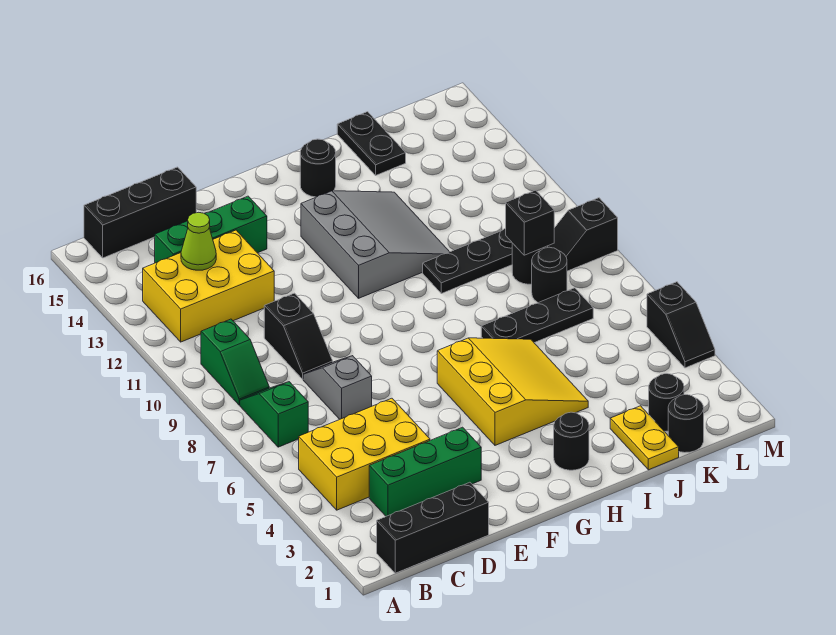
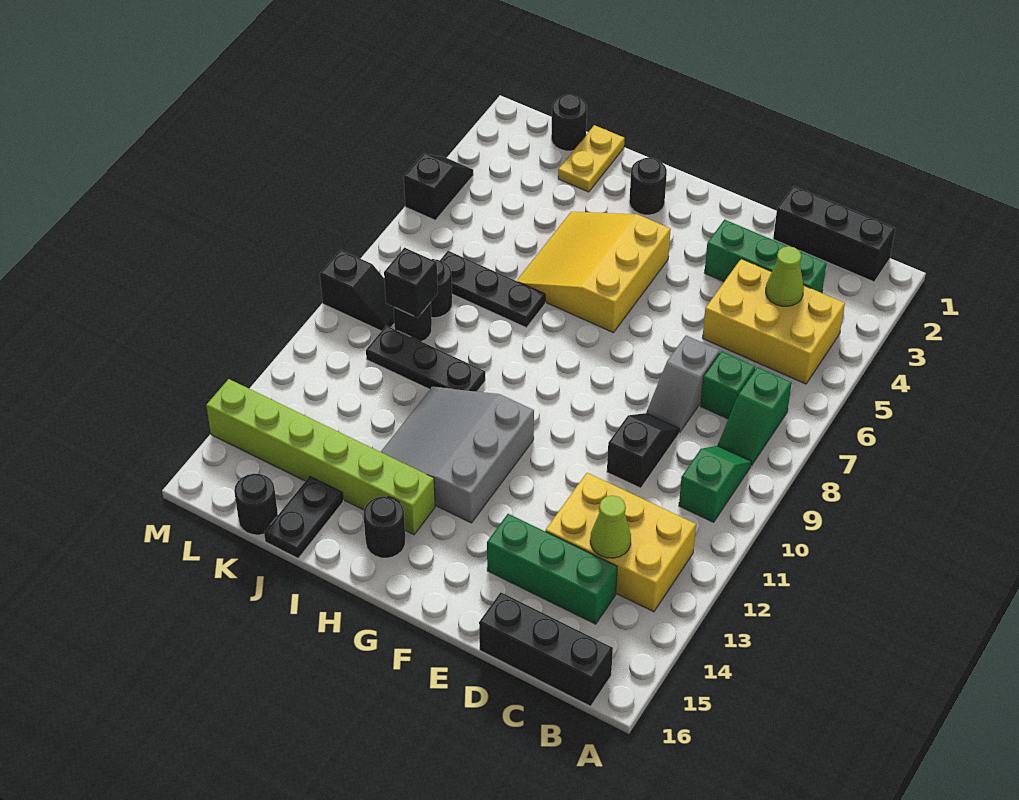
none -> lime 1x1 cone [766,246,804,306]
none -> green 1x1 brick [700,351,755,419]
none -> lime 1x6 brick [206,379,435,535]
black 1x1 round brick [649,374,684,431] -> black 1x1 round brick moved to [234,474,278,535]

